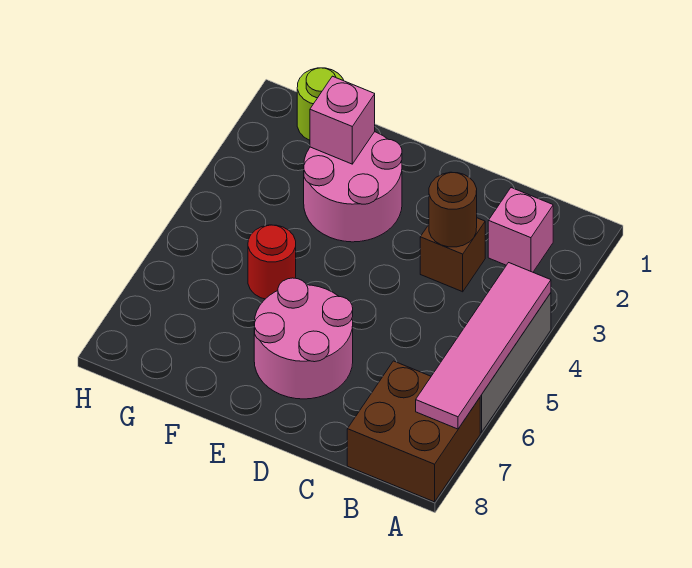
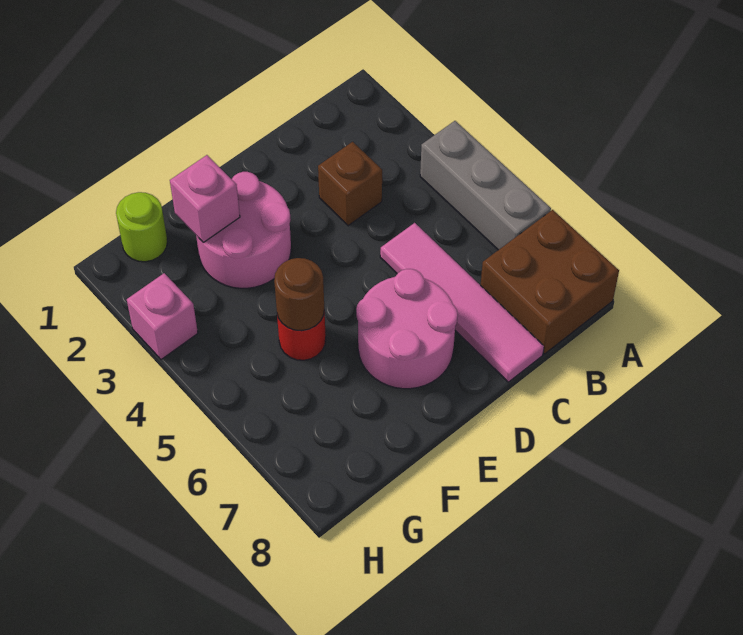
pink 1x4 tile [416,263,551,429] -> pink 1x4 tile moved to [380,223,544,382]
pink 1x1 brick [488,188,553,272] -> pink 1x1 brick moved to [127,273,198,360]
brown 1x1 round brick [429,172,477,247] -> brown 1x1 round brick moved to [274,258,324,331]

